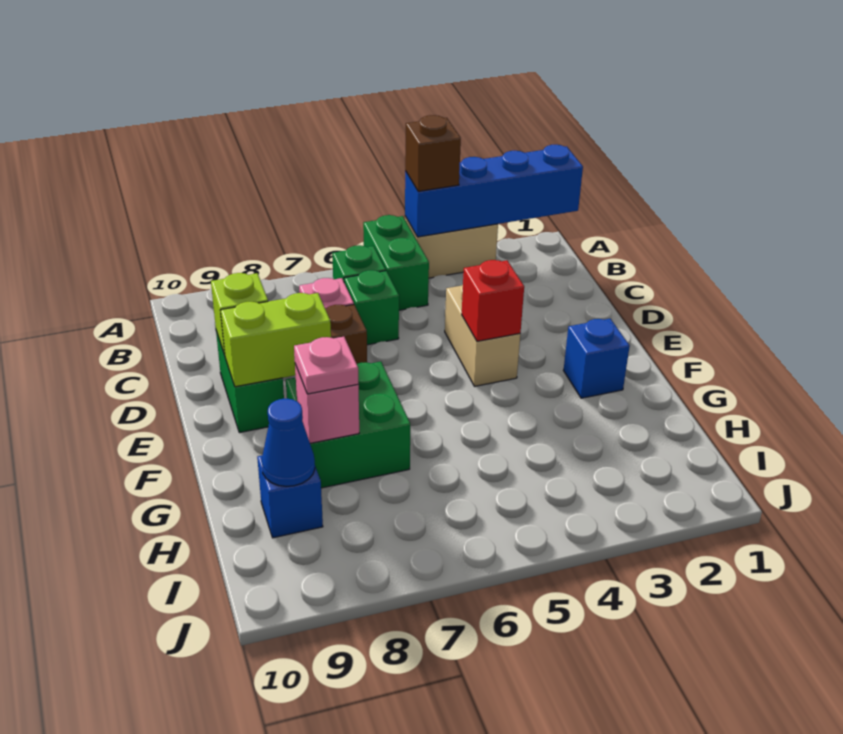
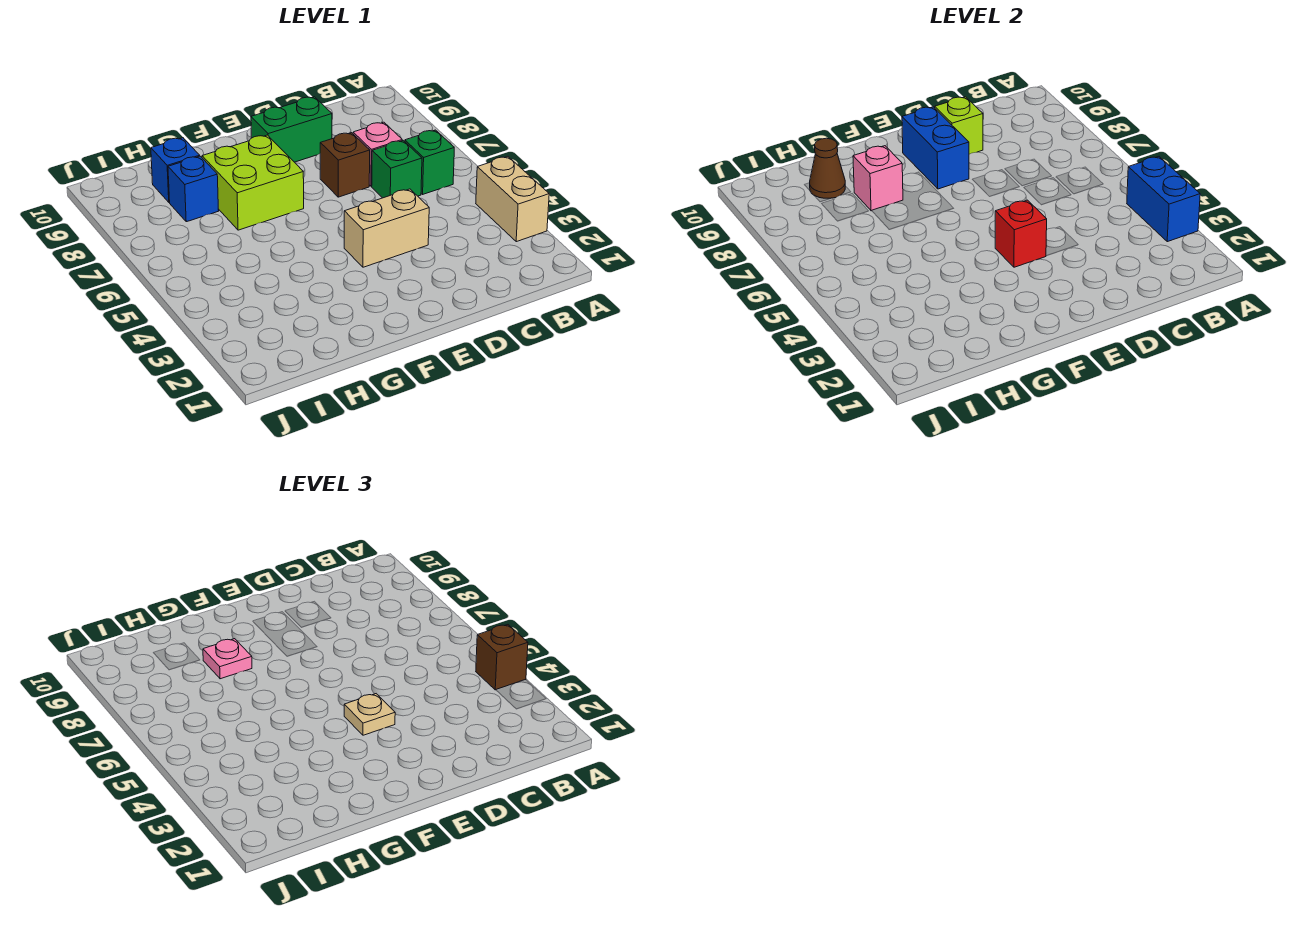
blue 1x4 brick [405,145,583,237] -> blue 1x2 brick [1127,157,1200,242]
green 1x2 brick [363,215,429,310] -> none
none -> tan 1x1 plate [344,694,395,735]
lime 1x2 brick [220,293,331,387] -> blue 1x2 brick [902,107,969,189]
blue 1x1 brick [564,319,630,398] -> blue 1x1 brick moved to [168,156,218,222]
green 2x2 brick [286,362,410,488] -> lime 2x2 brick [202,135,304,230]
blue 1x1 cone [262,399,315,486] -> brown 1x1 cone [810,138,845,198]

